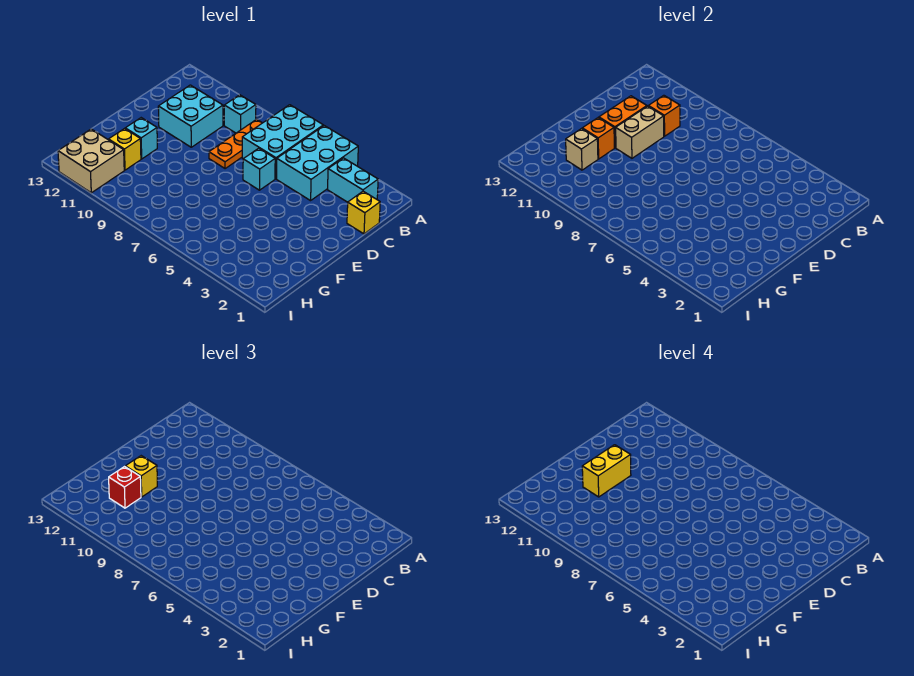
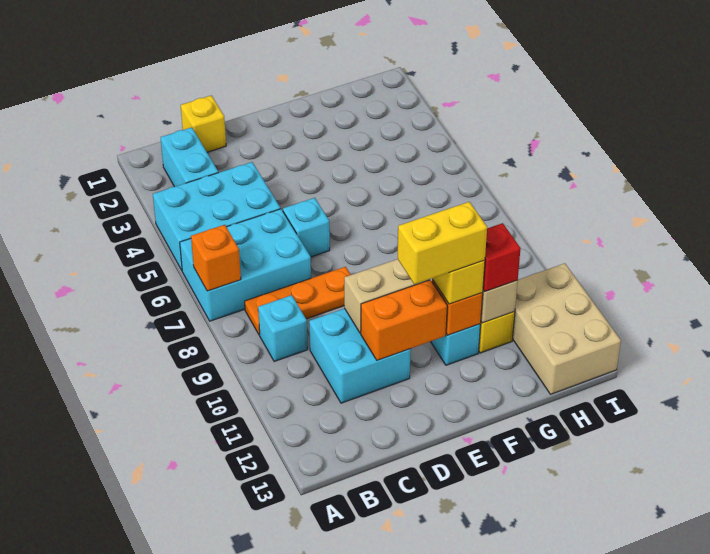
orange 1x1 brick [648,95,680,136] -> orange 1x1 brick moved to [191,225,241,291]
tan 2x2 brick [58,129,124,193] -> tan 2x3 brick [513,263,621,394]

